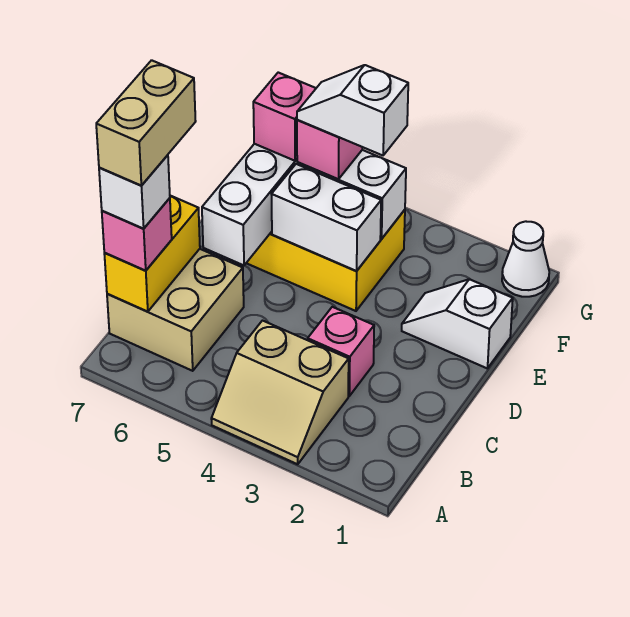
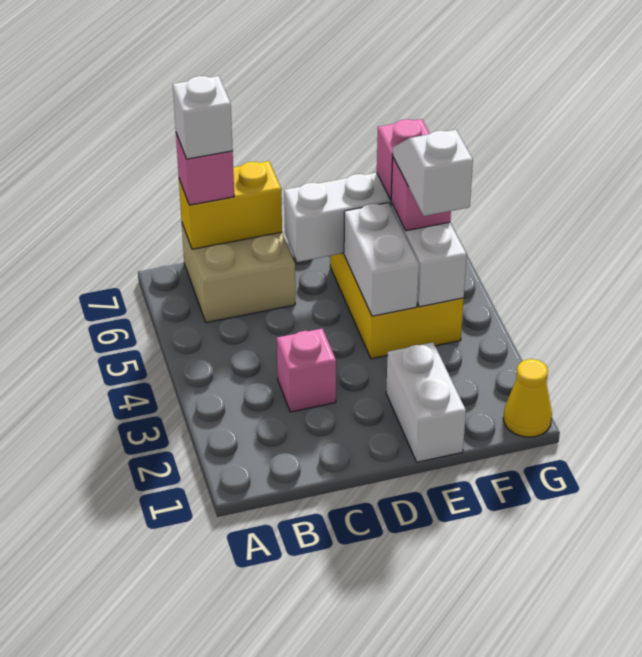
tan 2x2 slope [211,321,349,464] -> none
tan 1x2 brick [96,60,196,186] -> none
white 1x2 slope [402,279,513,369] -> white 1x2 brick [386,342,466,462]
white 1x1 cone [502,221,549,297] -> yellow 1x1 cone [503,359,552,437]

